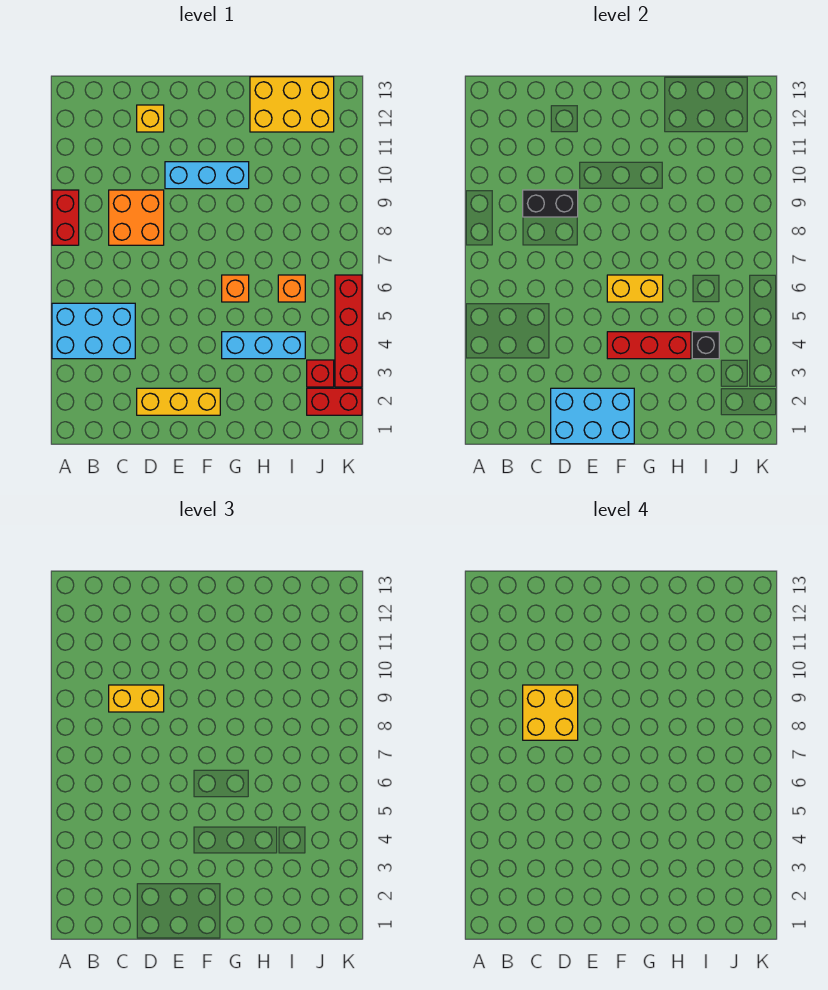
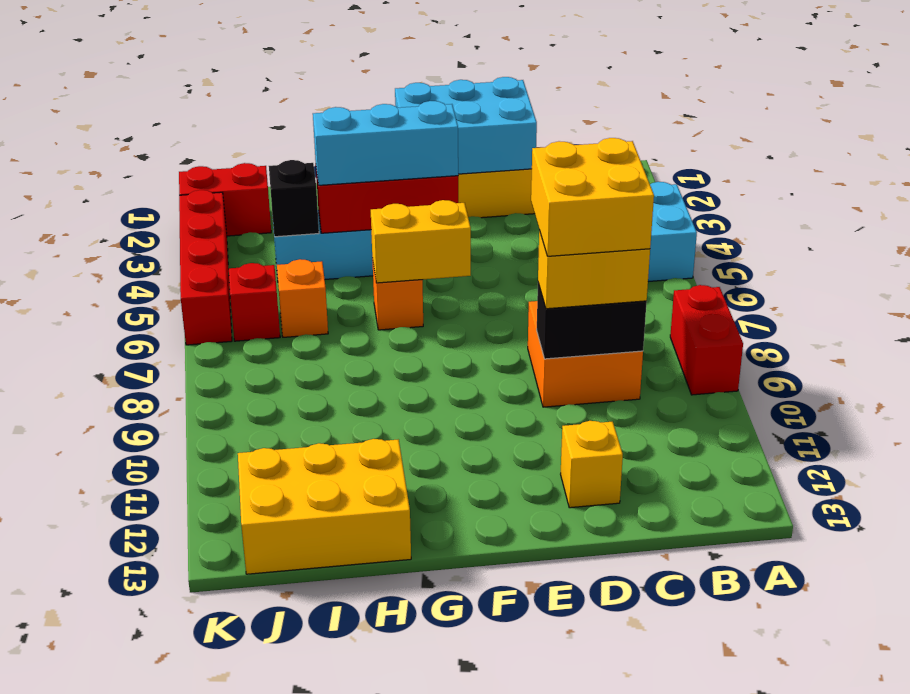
cyan 1x3 brick [165,162,249,189] -> cyan 1x3 brick moved to [313,101,458,185]
red 1x1 brick [307,360,334,387] -> red 1x1 brick moved to [229,263,280,341]

